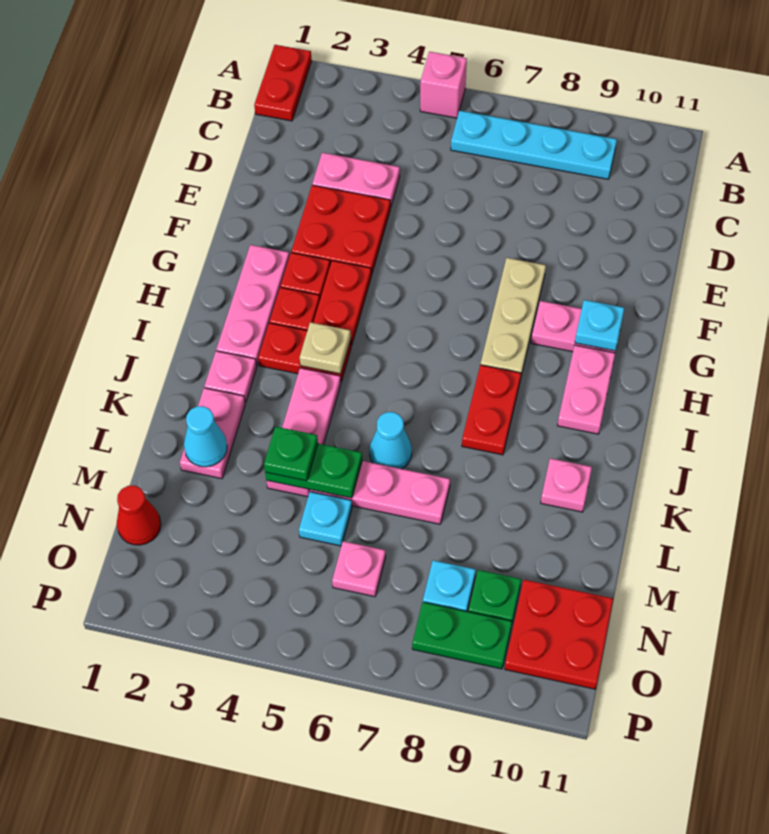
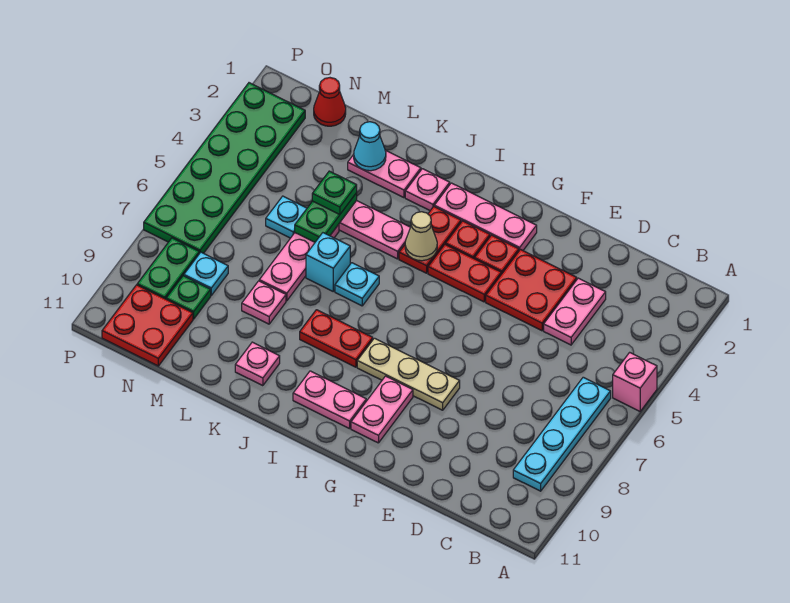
red 1x2 plate [254,45,312,121] -> none
cyan 1x1 plate [575,300,624,351] -> cyan 1x1 plate moved to [335,263,379,306]
tan 1x1 plate [300,322,351,374] -> tan 1x1 cone [405,212,437,261]
cyan 1x1 cone [370,412,412,469] -> cyan 1x1 brick [306,233,350,291]
pink 1x1 plate [332,541,386,597] -> pink 1x1 plate moved to [242,281,286,324]
none -> green 2x6 plate [144,83,305,254]

